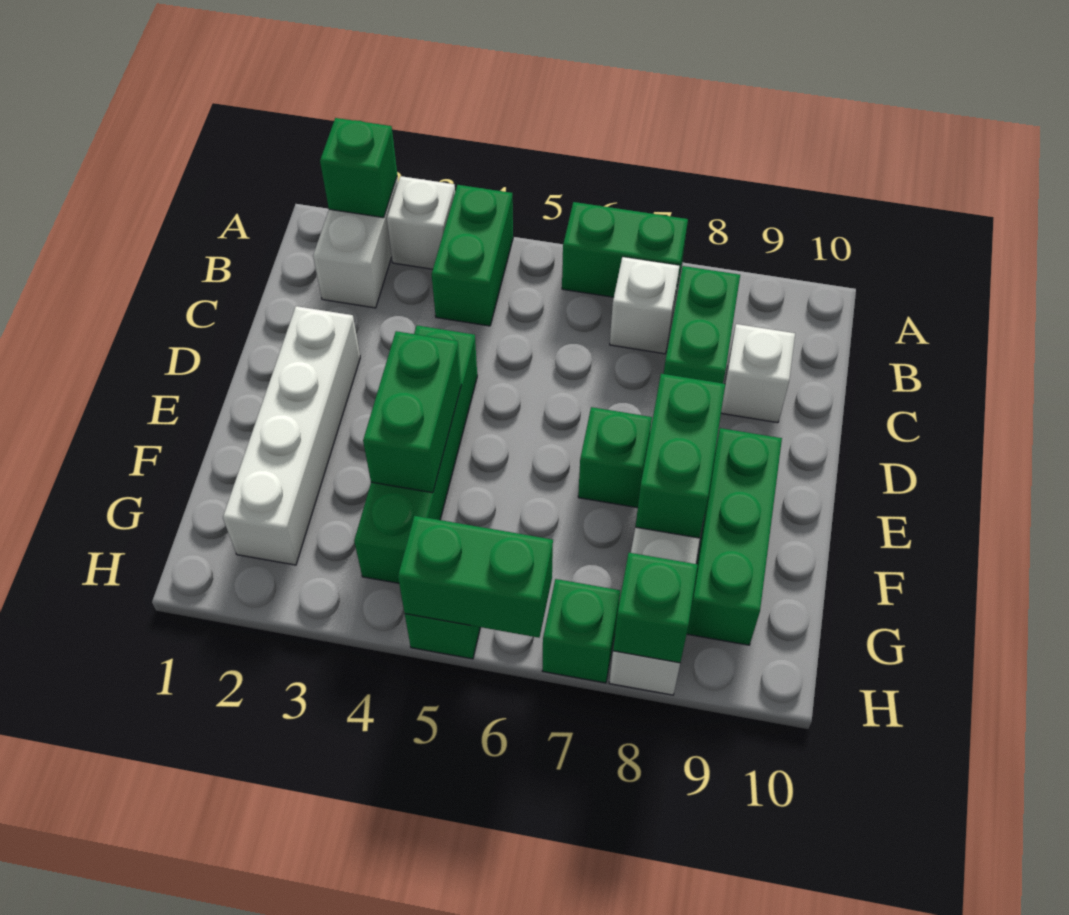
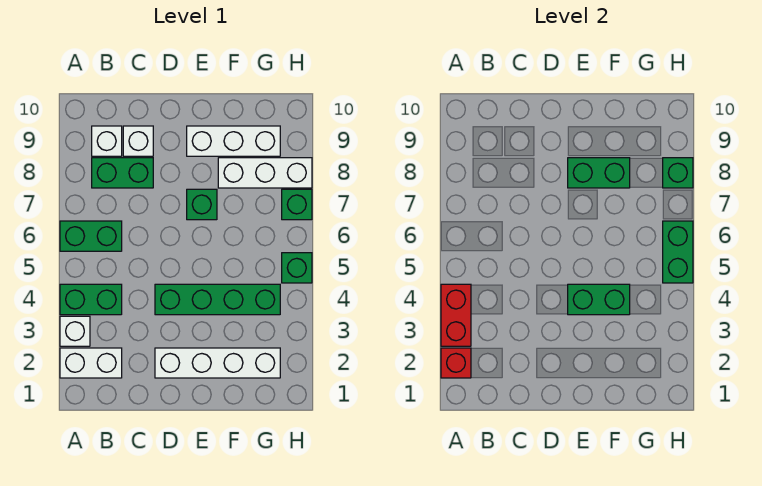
green 1x1 brick [320,118,397,218] -> red 1x1 brick [441,348,471,378]
none -> red 1x2 brick [441,284,471,346]
green 1x2 brick [562,202,688,299] -> green 1x2 brick turned to [60,221,122,251]
white 1x1 brick [610,257,680,354] -> white 1x1 brick moved to [92,126,122,156]
green 1x3 brick [687,428,782,645] -> white 1x3 brick [187,126,280,156]

